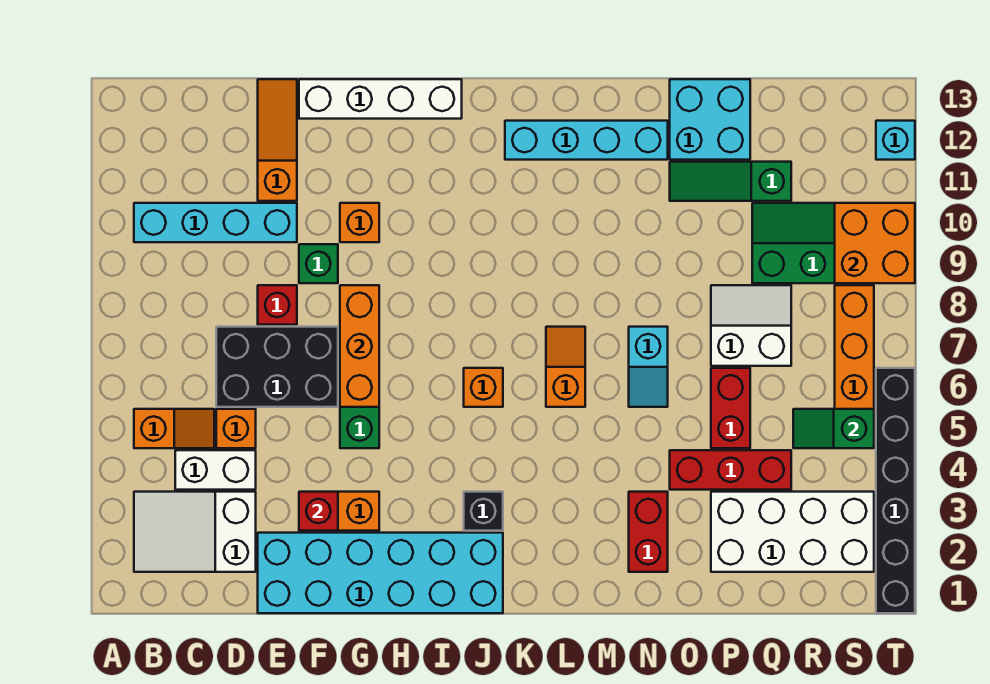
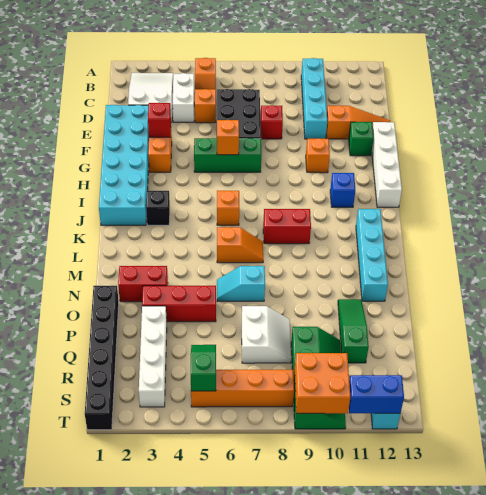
green 1x1 brick [299,244,338,283] -> green 1x1 brick moved to [349,122,374,156]
orange 1x3 brick [340,285,379,407] -> orange 1x1 brick [217,120,239,155]
none -> blue 1x1 brick [330,173,355,207]
red 1x3 brick [670,450,791,490] -> red 1x3 brick turned to [142,286,216,322]
cyan 2x2 brick [670,79,750,160] -> none
white 2x4 brick [711,492,874,572] -> white 1x4 brick [139,306,167,407]
red 1x2 brick [711,368,750,448] -> red 1x2 brick moved to [263,209,311,244]
black 1x6 brick [876,368,915,613] -> black 1x6 brick turned to [85,286,119,430]
none -> blue 1x2 brick [349,375,404,413]

